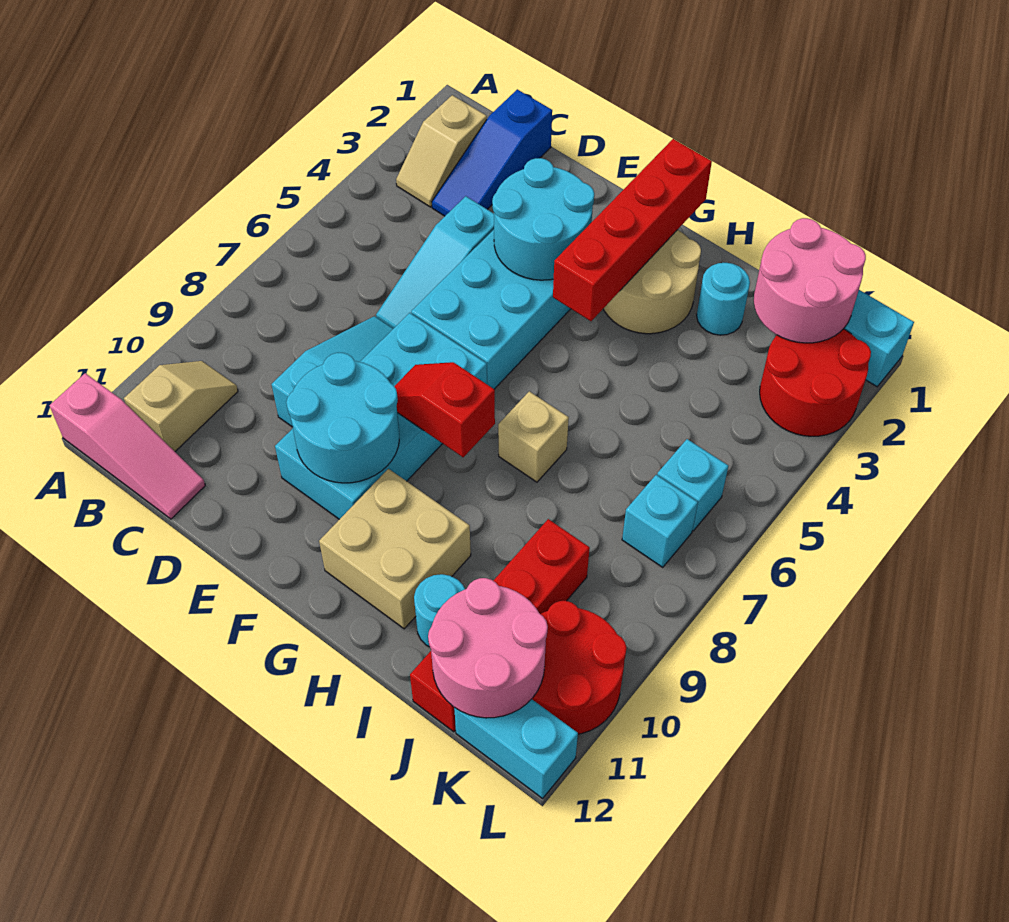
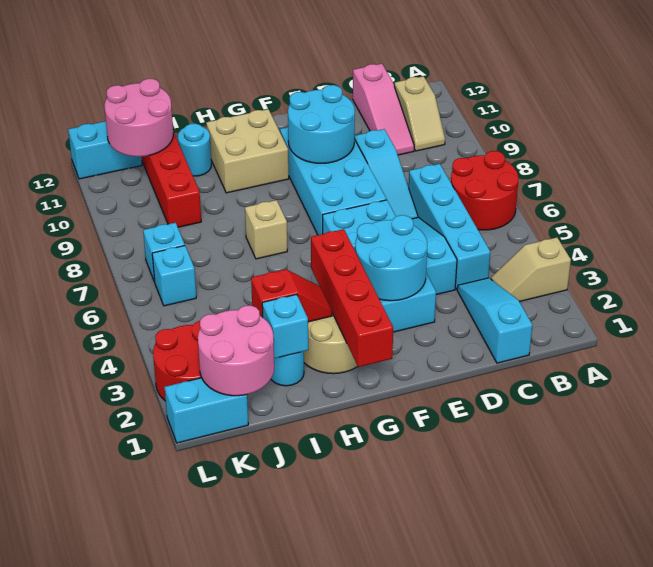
pink 1x3 slope [50,373,205,519] -> pink 1x3 slope turned to [353,64,414,155]
tan 1x2 slope [396,95,487,207] -> tan 1x2 slope turned to [491,237,571,302]
blue 1x3 slope [432,89,552,216] -> cyan 1x3 slope [457,278,532,363]
none -> cyan 1x4 brick [409,164,490,289]
red 1x2 slope [394,362,495,457] -> red 1x2 slope moved to [251,269,332,322]
none -> cyan 1x1 brick [262,294,308,358]
red 2x2 round brick [532,601,627,734] -> red 2x2 round brick moved to [451,151,518,230]

